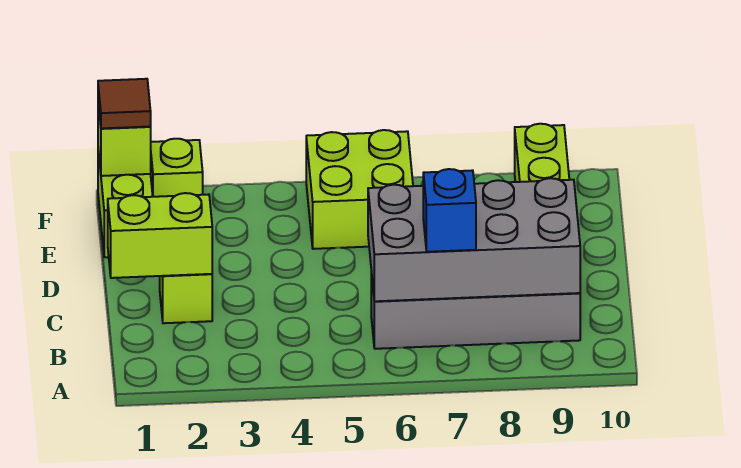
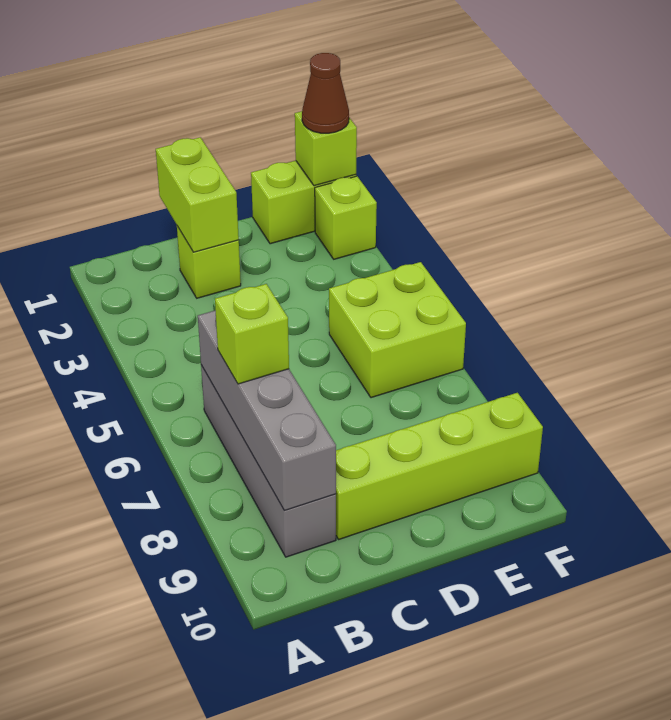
grey 2x4 brick [368,178,580,301] -> grey 1x4 brick [198,310,336,510]
blue 1x1 brick [423,169,476,252] -> lime 1x1 brick [215,284,289,384]
brown 1x1 tile [98,79,151,128] -> brown 1x1 cone [302,53,349,133]

